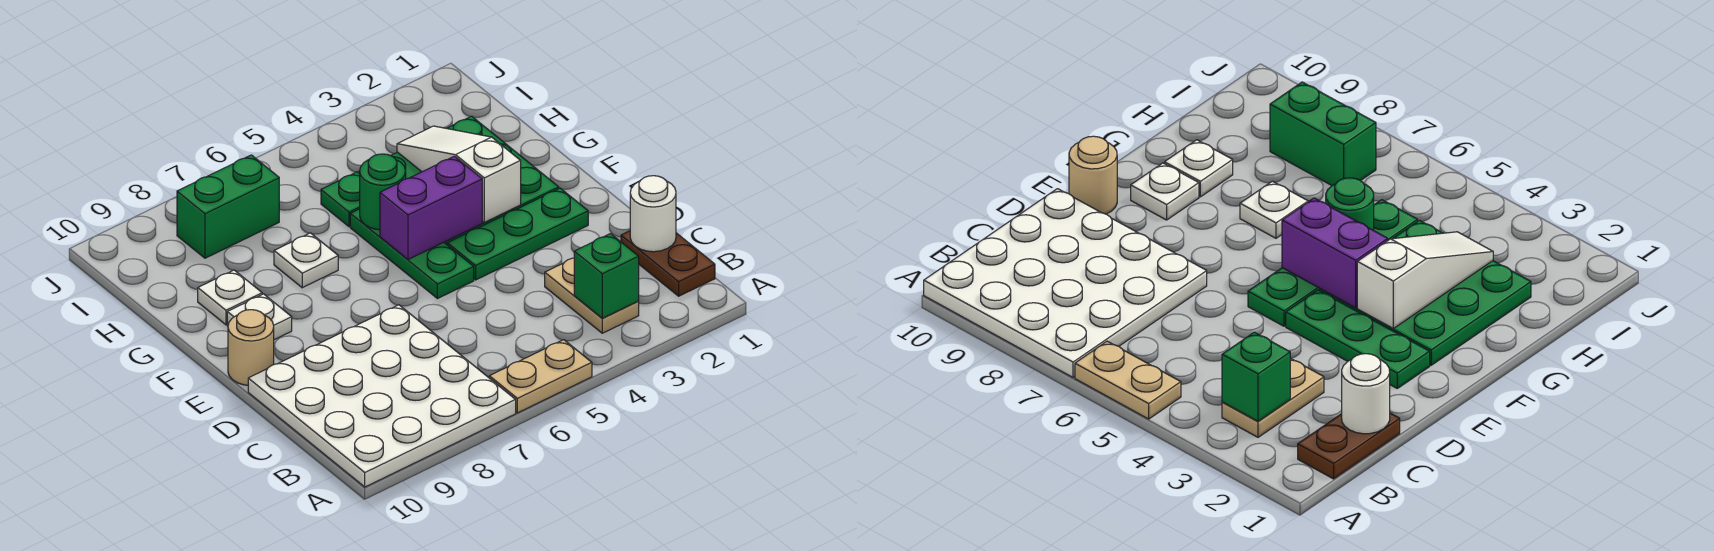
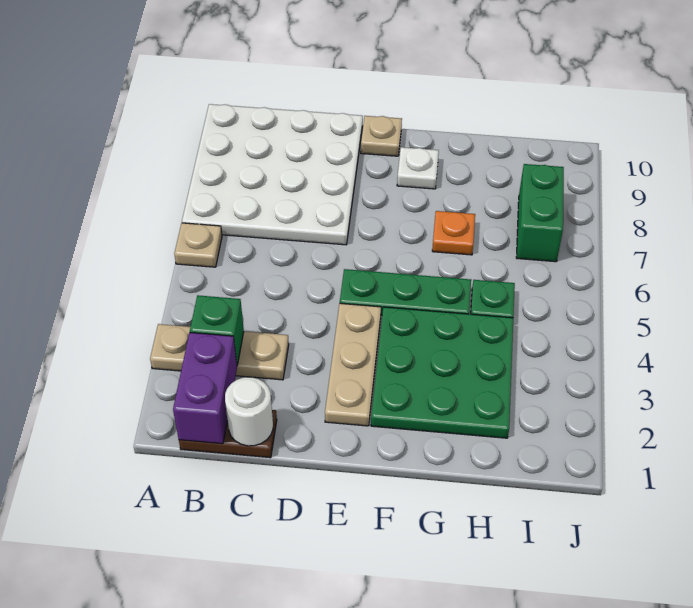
tan 1x2 plate [489,340,592,413] -> tan 1x1 plate [174,223,222,267]
tan 1x2 plate [545,258,639,333] -> tan 1x3 plate [150,324,289,380]
green 1x3 plate [448,188,588,280] -> tan 1x3 plate [325,303,381,426]
tan 1x1 round brick [228,310,274,385] -> tan 1x1 plate [361,116,402,156]
white 1x3 slope [397,126,521,222] -> none
purple 1x2 brick [380,156,482,260] -> purple 1x2 brick moved to [173,333,237,444]
green 1x1 round brick [360,154,406,230] -> none
white 1x1 plate [274,233,338,288] -> orange 1x1 plate [432,211,475,255]
white 1x1 plate [198,270,262,325] -> none

